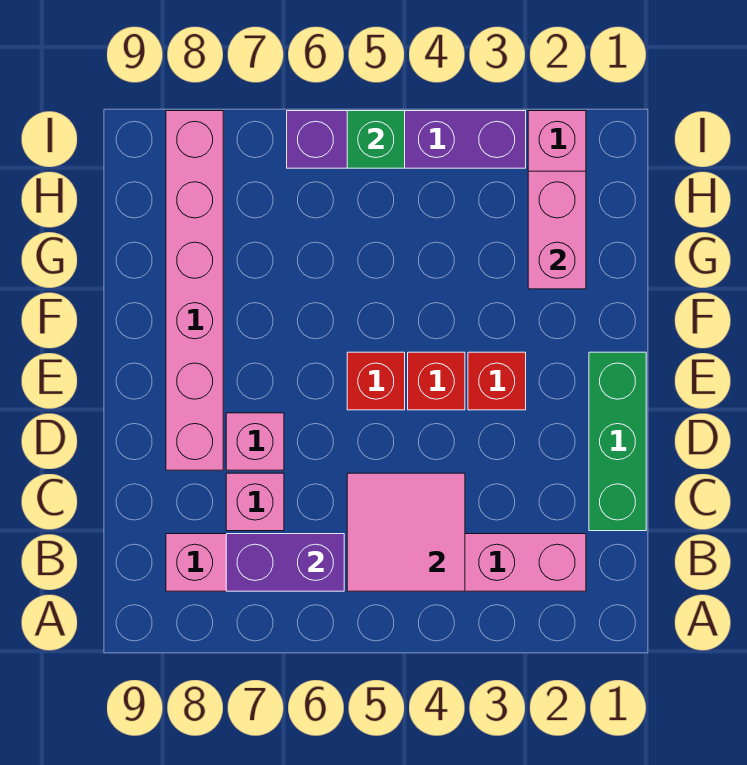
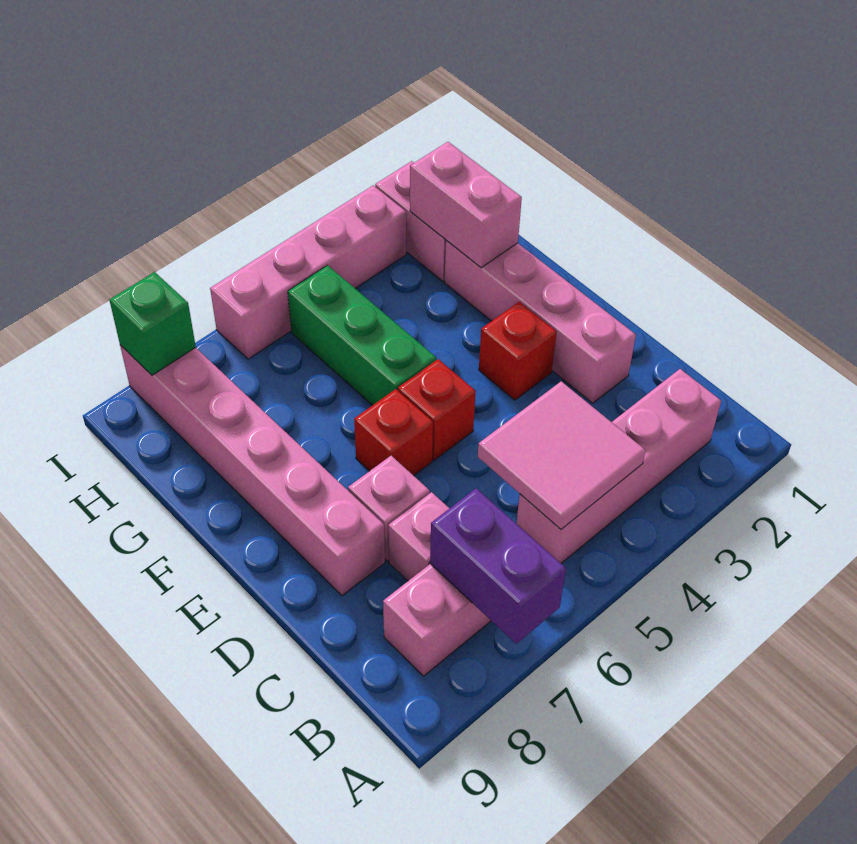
purple 1x2 brick [226,534,344,591] -> purple 1x2 brick turned to [430,488,566,644]
green 1x3 brick [589,352,646,531] -> green 1x3 brick moved to [288,265,436,405]
none -> pink 1x4 brick [445,240,636,403]
red 1x1 brick [408,352,465,410] -> red 1x1 brick moved to [354,389,433,476]
purple 1x4 brick [287,111,526,168] -> pink 1x4 brick [210,185,406,359]
green 1x1 brick [347,111,405,168] -> green 1x1 brick moved to [110,272,196,375]

